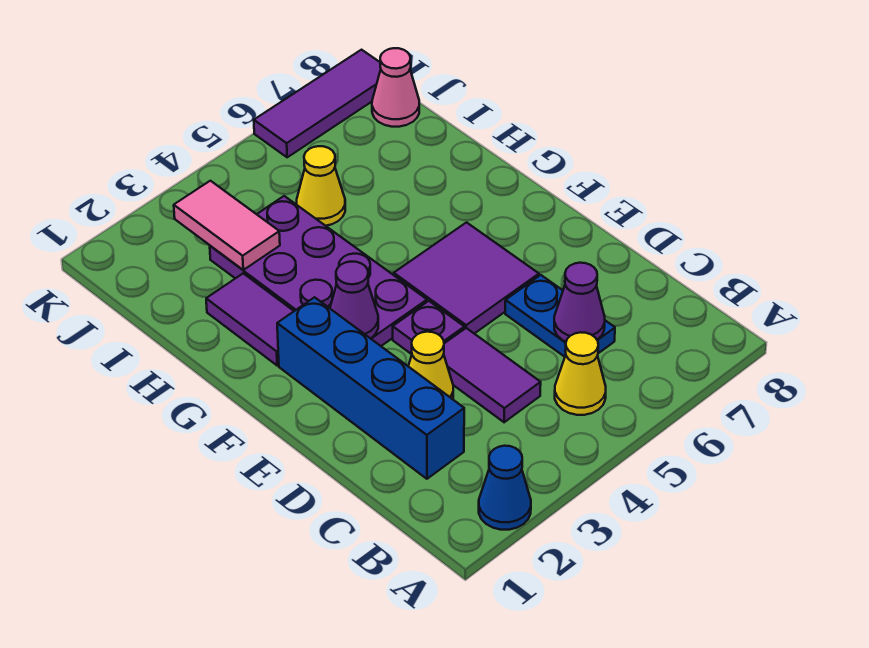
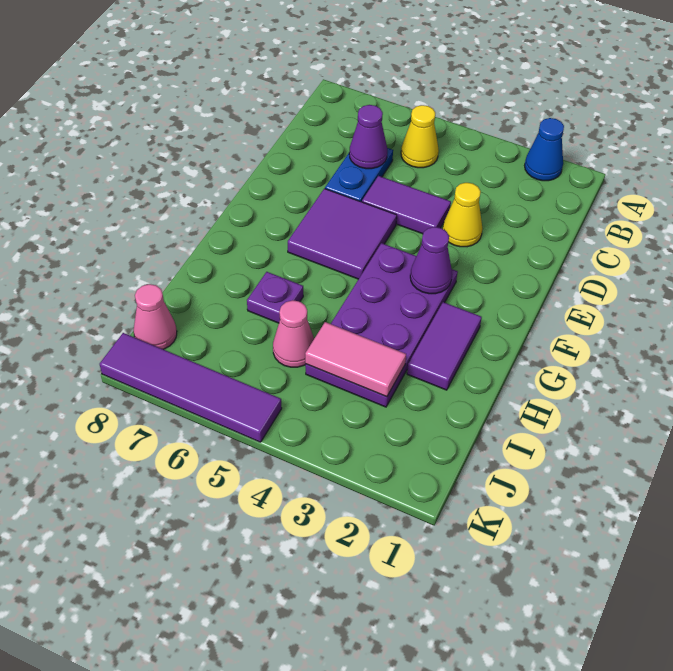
blue 1x4 brick [277,297,464,479] -> none
purple 1x2 tile [444,328,541,422] -> purple 1x2 tile turned to [362,176,451,234]
purple 1x1 plate [393,301,464,354] -> purple 1x1 plate moved to [247,272,303,323]
pink 1x2 tile [174,181,280,270] -> pink 1x2 tile turned to [305,322,406,397]
yellow 1x1 cone [297,146,345,226] -> pink 1x1 cone [273,300,314,367]
purple 1x3 tile [254,50,381,157] -> purple 1x4 tile [100,333,282,442]

